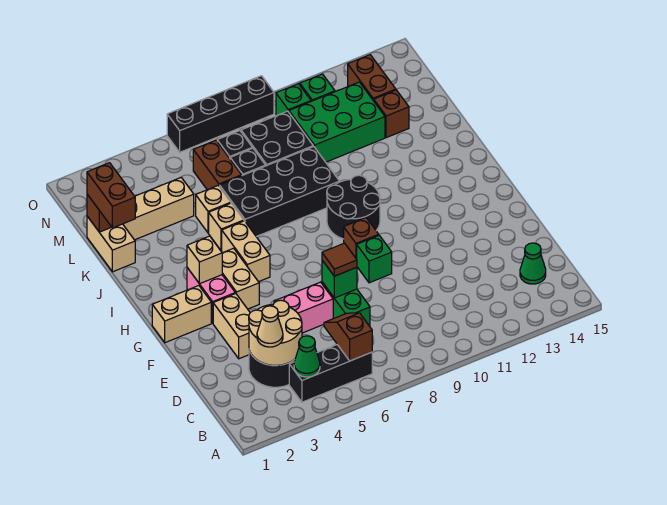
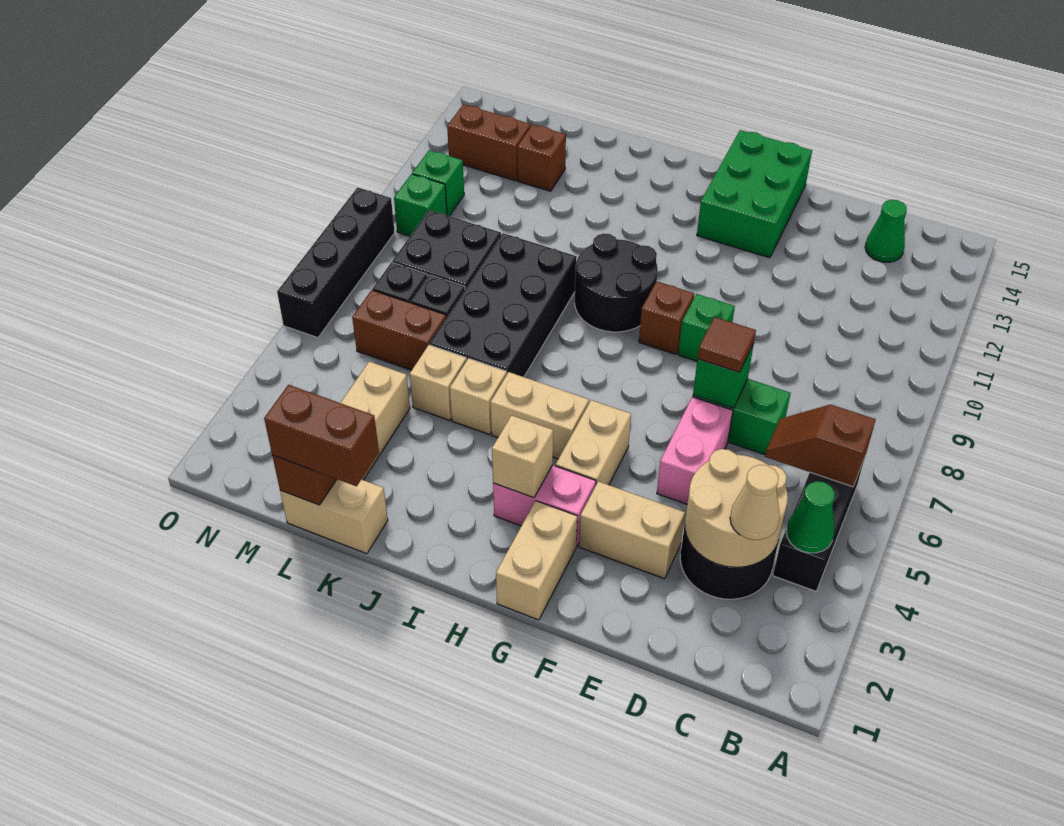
tan 1x2 brick [222,248,259,309] -> tan 1x2 brick turned to [556,400,631,485]
green 2x3 brick [289,82,385,162] -> green 2x3 brick moved to [697,130,812,258]

